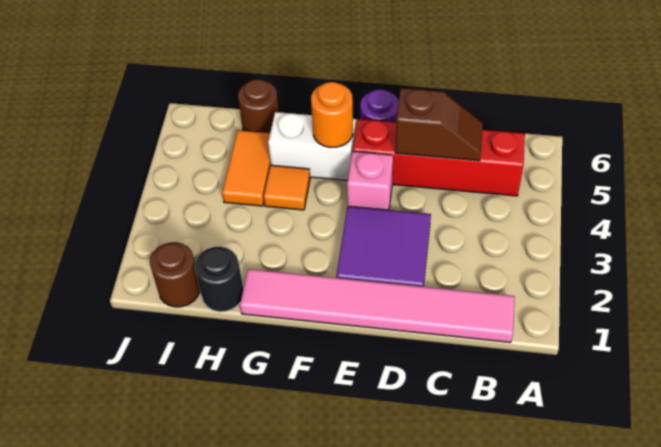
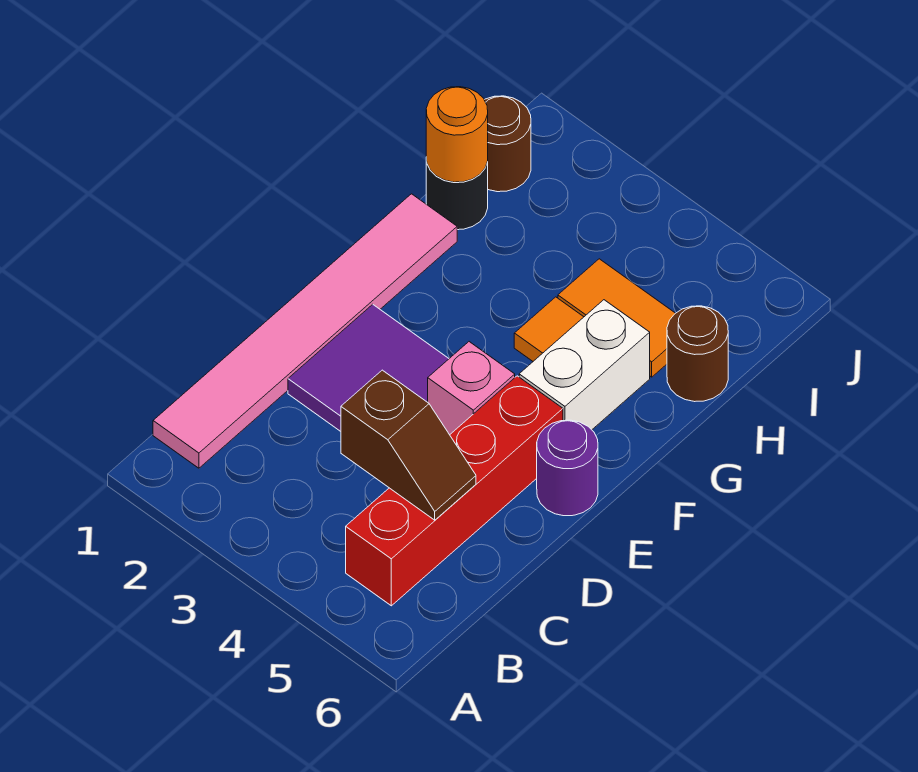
brown 1x2 slope [395,88,483,161] -> brown 1x2 slope turned to [341,370,476,520]
orange 1x1 round brick [311,82,353,148] -> orange 1x1 round brick moved to [426,87,488,182]

